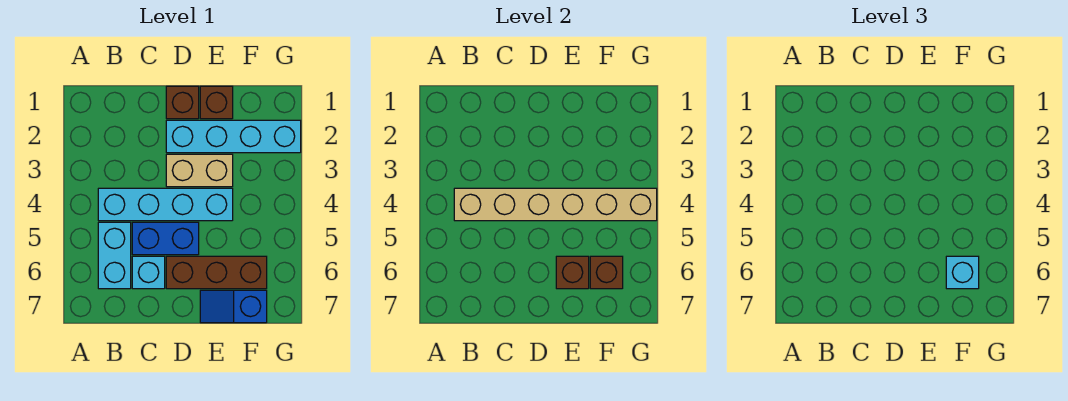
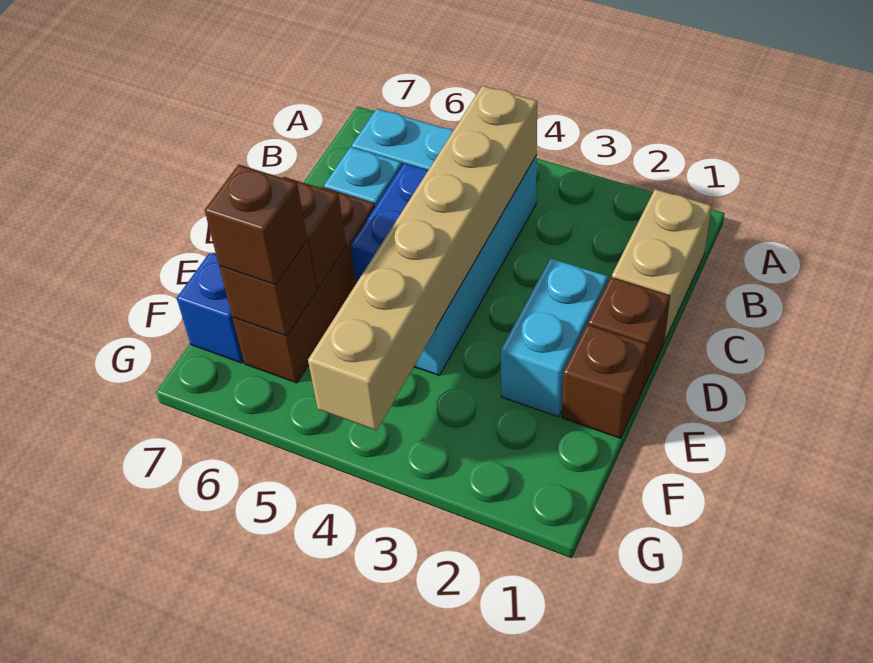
cyan 1x4 brick [166,120,301,153] -> cyan 1x2 brick [500,258,608,417]
tan 1x2 brick [166,154,233,187] -> tan 1x2 brick moved to [612,189,712,341]
cyan 1x1 brick [946,256,979,289] -> brown 1x1 brick [205,165,307,285]

